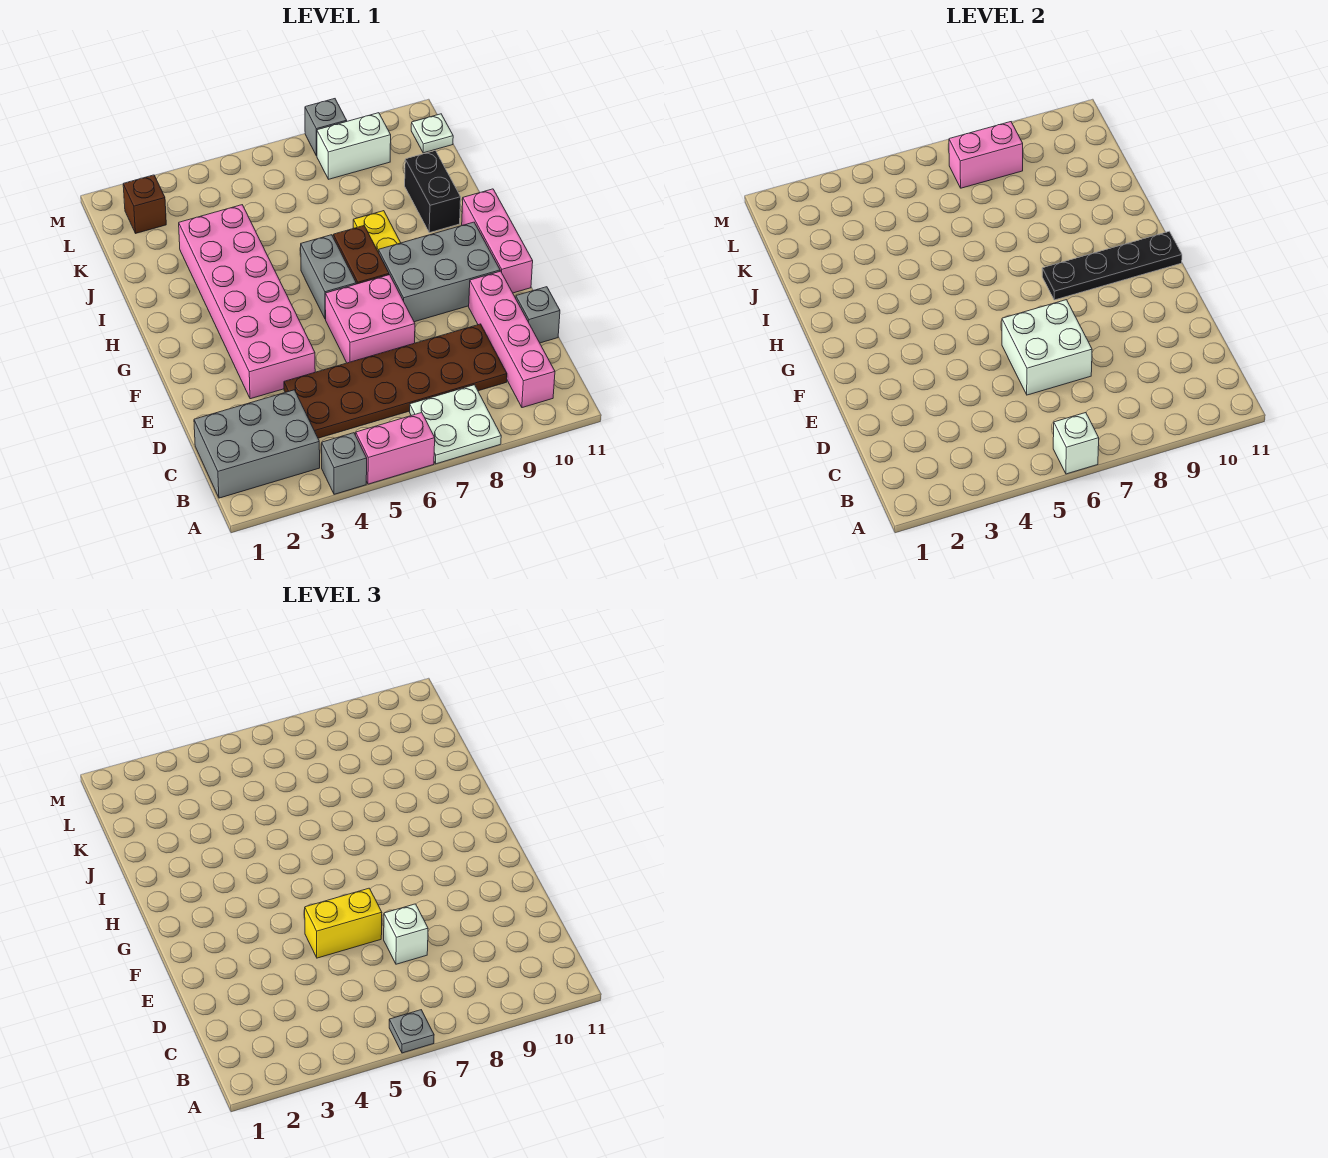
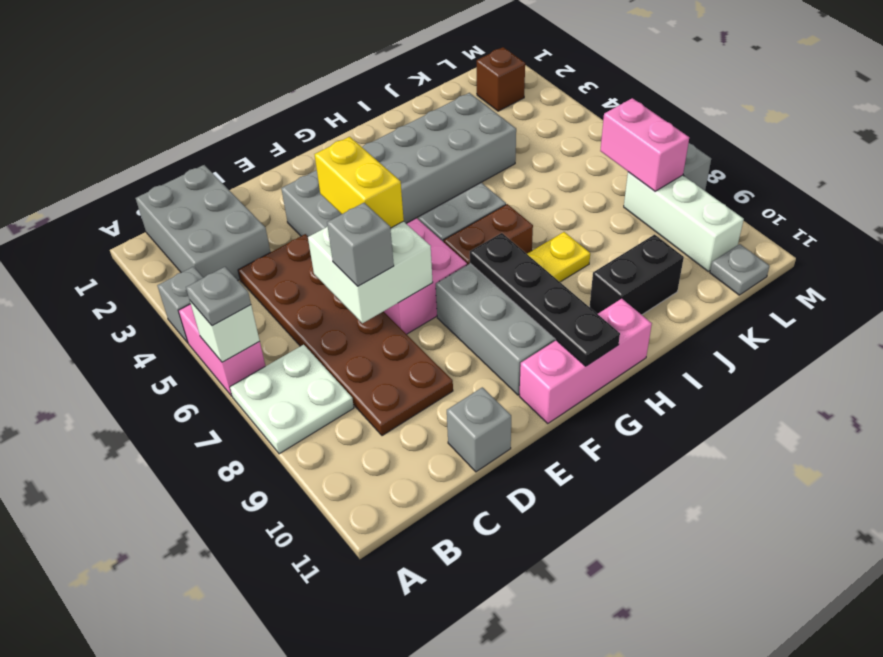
pink 1x4 brick [469,271,555,408] -> none
white 1x1 brick [384,904,428,964] -> grey 1x1 brick [327,203,394,286]
pink 2x6 brick [179,205,315,399] -> grey 2x6 brick [281,93,516,237]
white 1x2 brick [317,113,391,179] -> white 1x3 brick [624,172,744,271]
white 1x1 plate [411,114,453,153] -> grey 1x1 plate [710,244,770,295]

